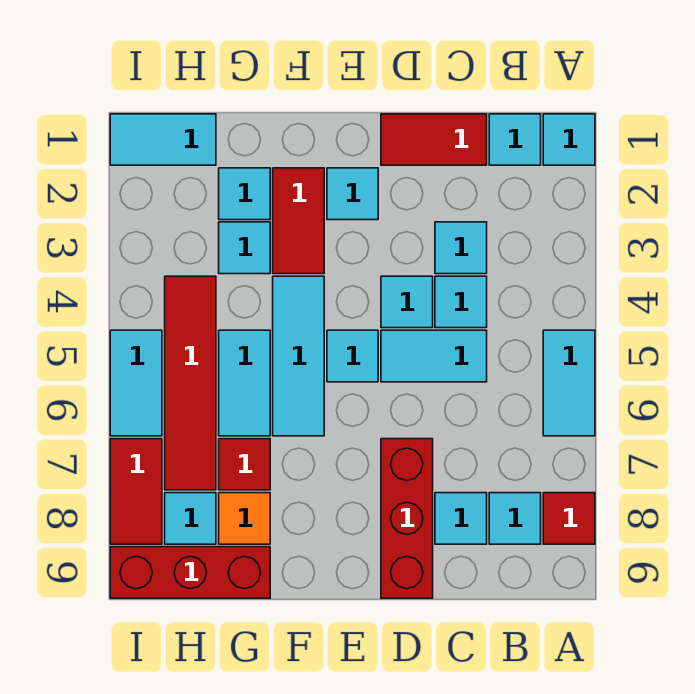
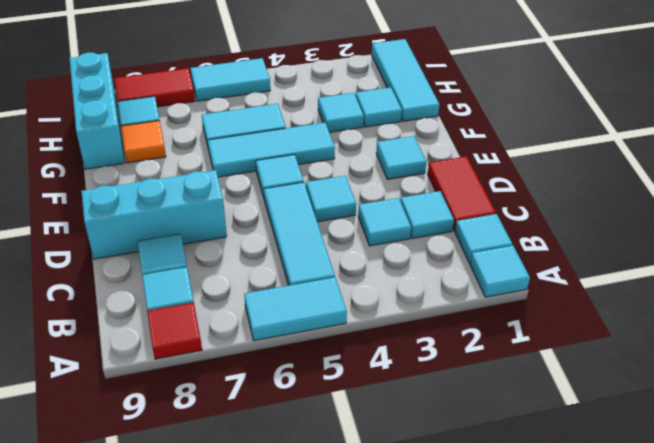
cyan 1x1 tile [435,276,487,328] -> cyan 1x1 tile moved to [401,191,454,239]
cyan 1x2 tile [381,330,487,382] -> cyan 1x3 tile [264,182,335,286]
red 1x3 brick [381,439,433,598] -> cyan 1x3 brick [82,170,227,259]
red 1x2 tile [273,168,324,274] -> none
red 1x1 tile [219,439,270,490] -> none
red 1x3 brick [110,547,270,598] -> cyan 1x3 brick [70,53,125,169]
cyan 1x2 tile [110,114,216,165] -> cyan 1x3 tile [372,39,440,121]
red 1x4 tile [165,276,216,490] -> none

